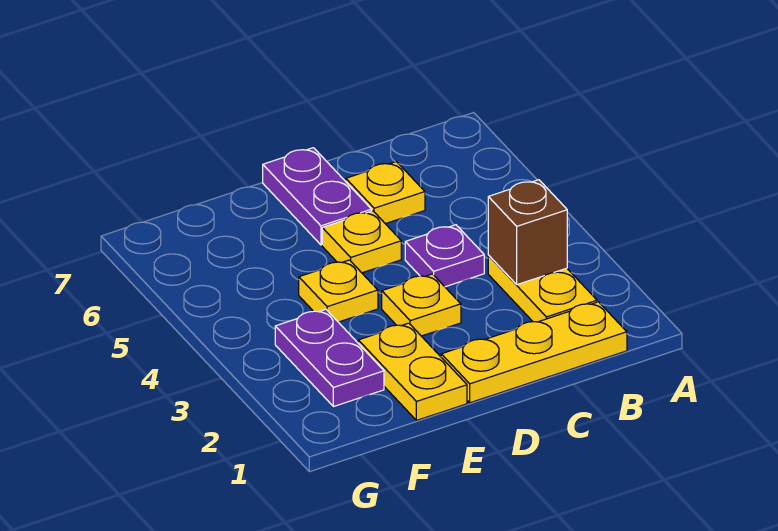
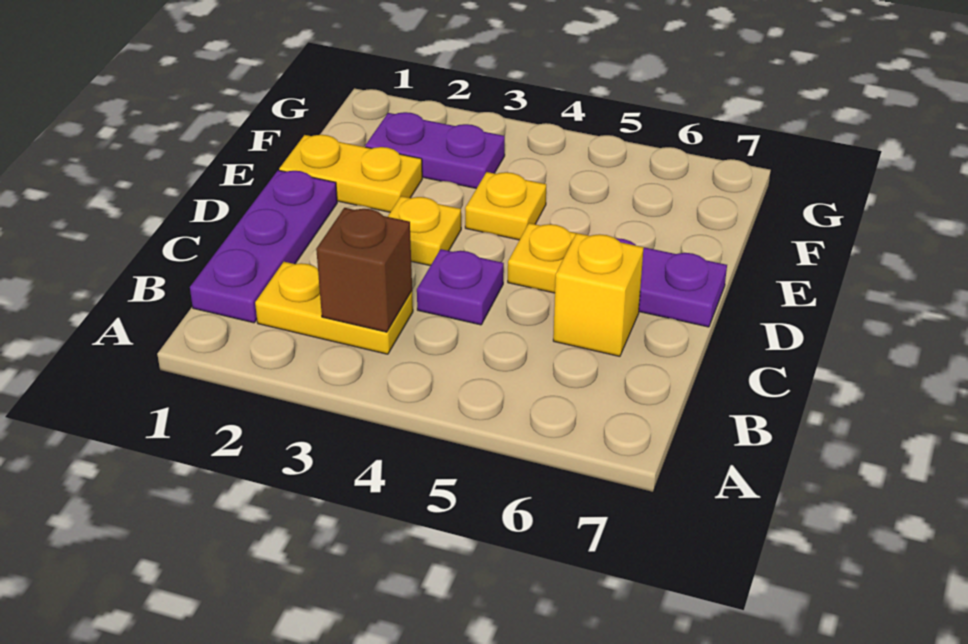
yellow 1x3 plate [441,302,627,403] -> purple 1x3 plate [190,170,337,323]
yellow 1x1 plate [346,162,425,224] -> yellow 1x1 brick [553,233,644,356]

